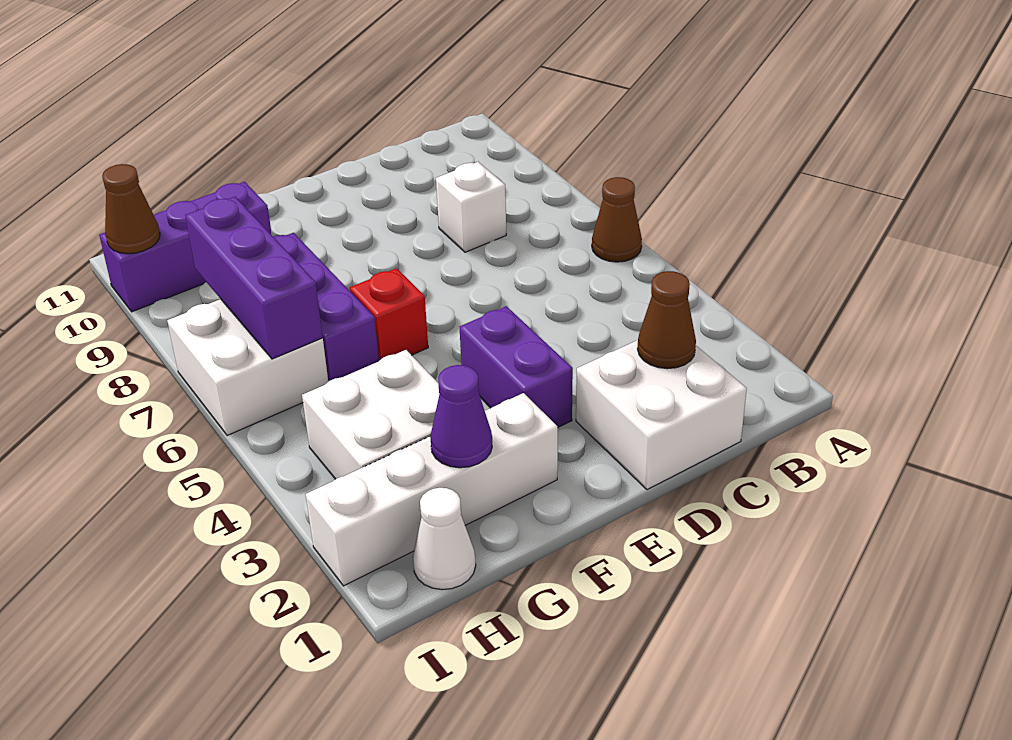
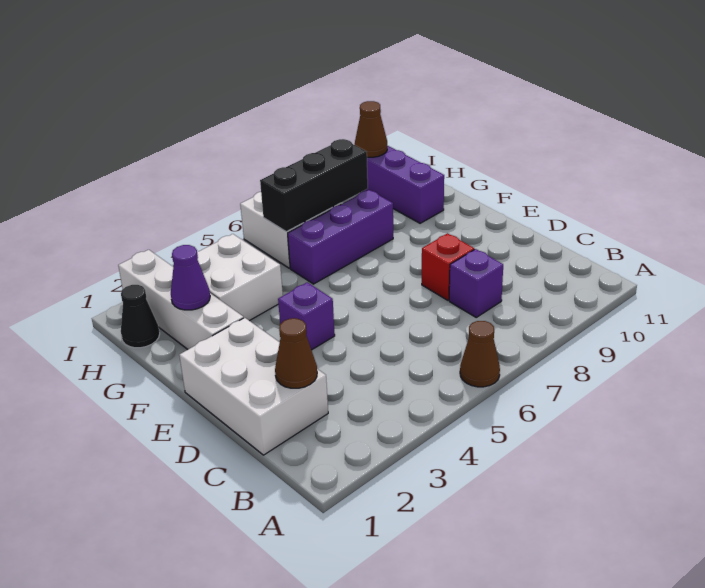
white 2x2 brick [576,340,747,490] -> white 2x3 brick [179,318,328,455]
white 1x1 brick [436,162,506,252] -> purple 1x1 brick [449,249,503,317]
purple 1x2 brick [460,306,573,427] -> purple 1x1 brick [278,282,335,350]
red 1x1 brick [350,268,428,361] -> red 1x1 brick moved to [422,233,474,300]
white 1x1 cone [413,488,476,590] -> black 1x1 cone [121,285,160,348]
purple 1x3 brick [185,197,323,359] -> black 1x3 brick [260,139,368,232]

